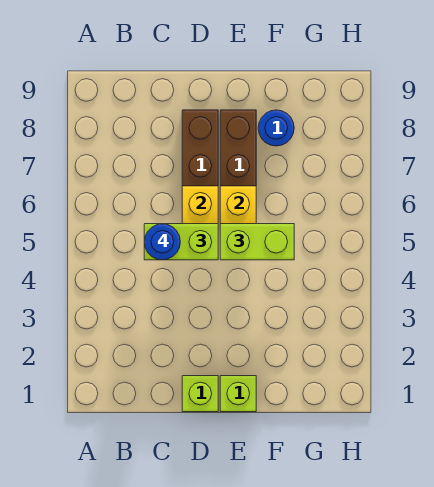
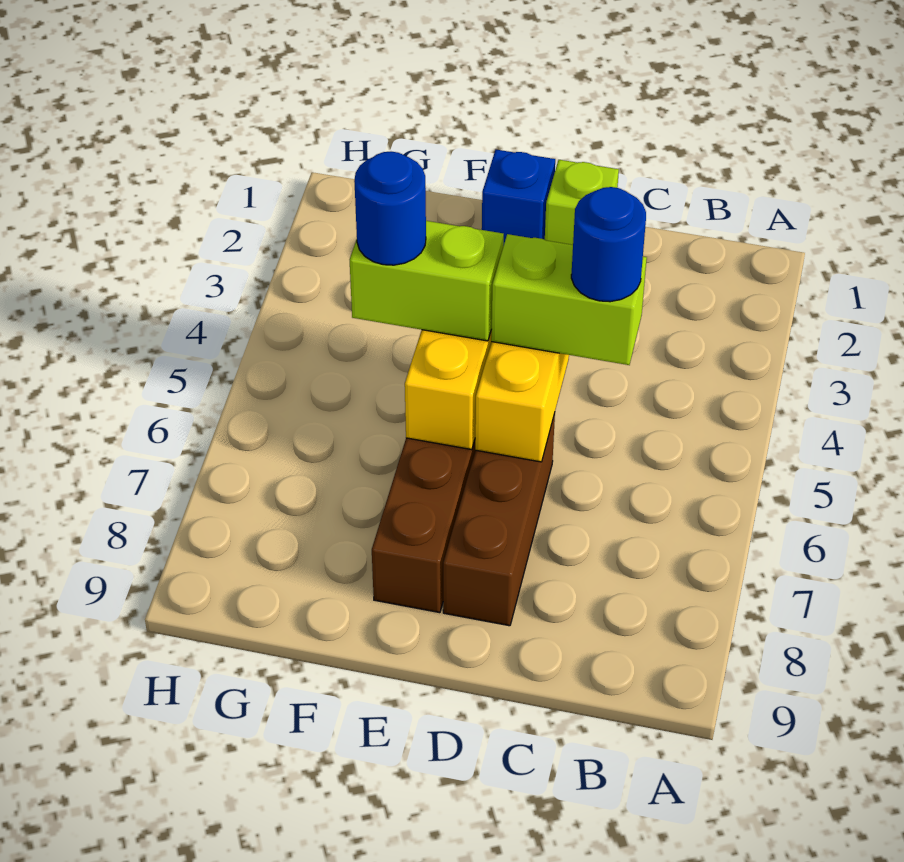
lime 1x1 brick [220,376,256,412] -> blue 1x1 brick [482,150,555,243]
blue 1x1 round brick [258,110,294,146] -> blue 1x1 round brick moved to [354,152,426,265]

